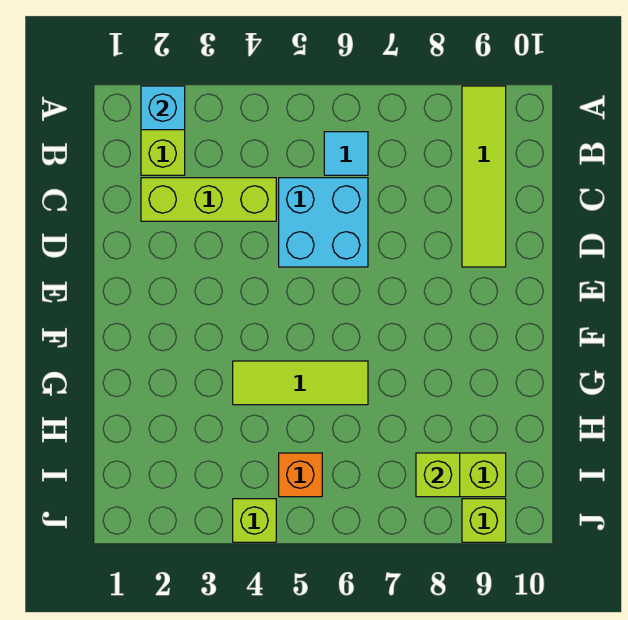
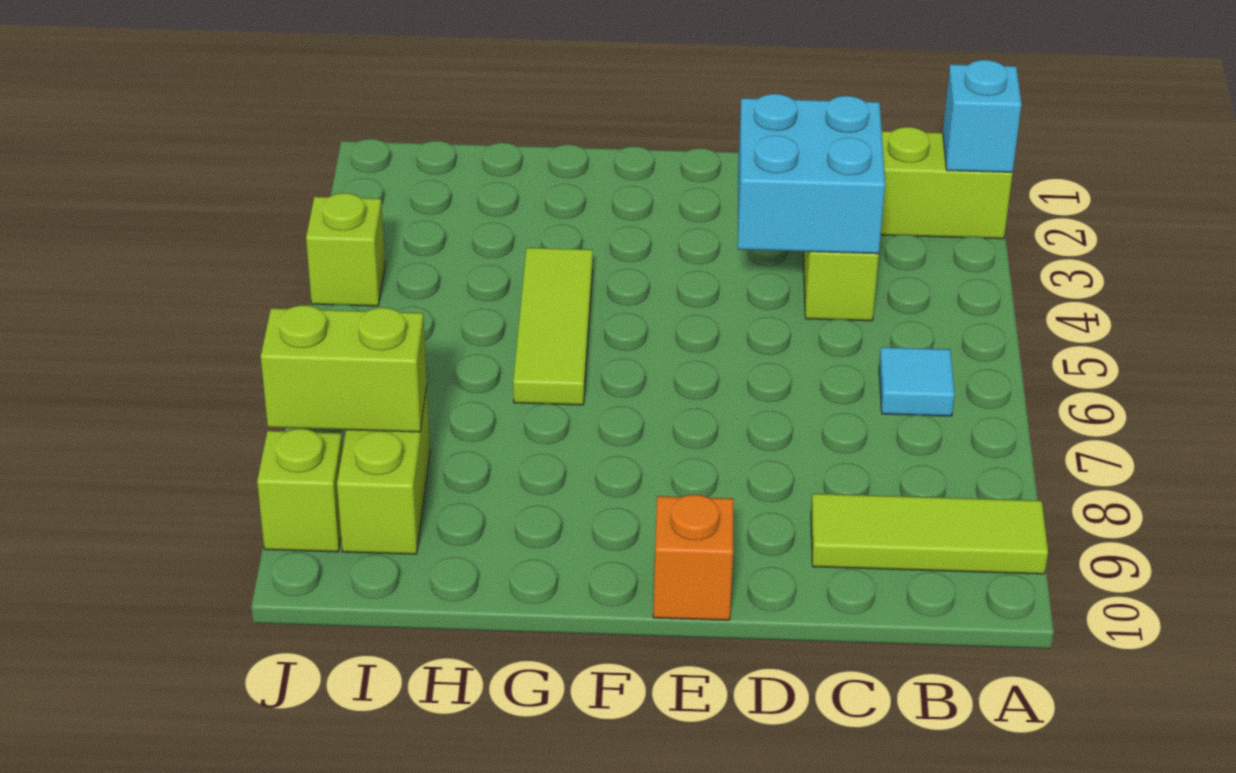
lime 1x4 tile [462,86,506,267] -> lime 1x3 tile [811,494,1048,574]
cyan 2x2 brick [279,178,368,267] -> cyan 2x2 brick moved to [738,94,885,254]
orange 1x1 brick [279,453,322,497] -> orange 1x1 brick moved to [653,495,734,620]
lime 1x1 brick [416,453,460,497] -> lime 1x2 brick [261,305,427,432]

